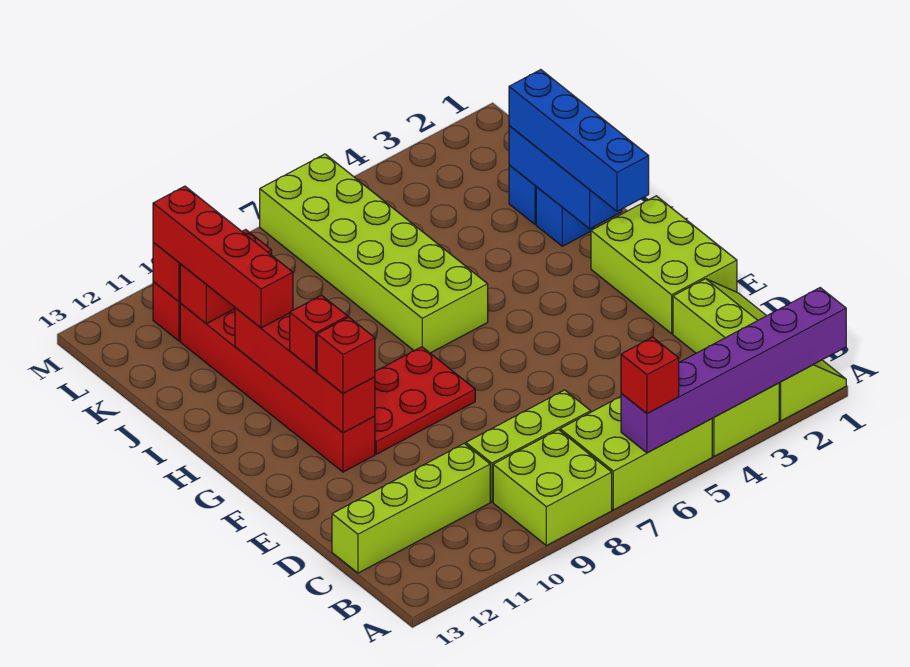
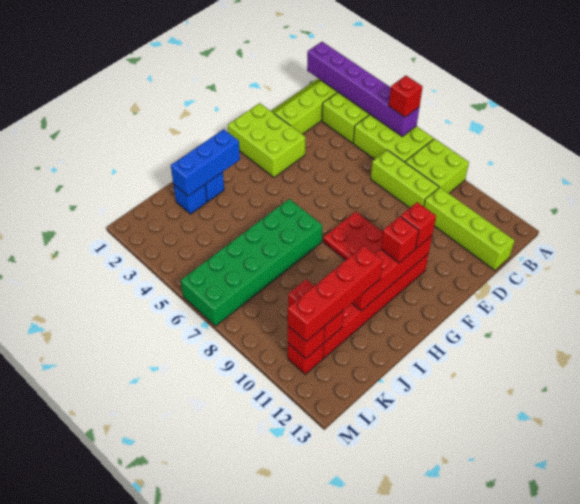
lime 2x3 brick [591,196,737,334] -> lime 2x3 brick turned to [228,103,305,178]
blue 1x4 brick [509,70,649,211] -> none
lime 2x6 brick [260,154,488,353] -> green 2x6 brick [181,199,322,326]

